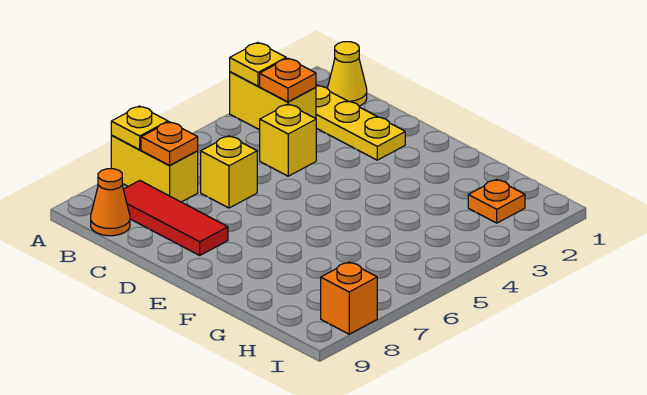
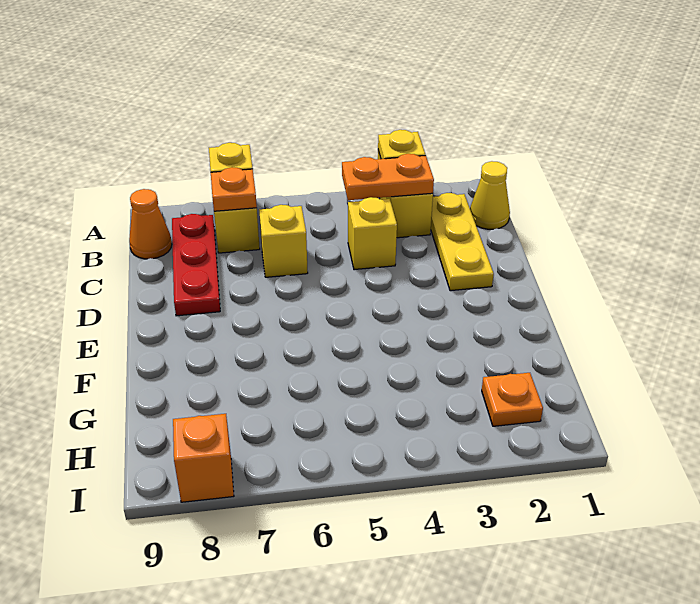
orange 1x1 plate [260,58,316,102] -> orange 1x2 plate [342,154,434,200]
red 1x3 tile [123,180,228,255] -> red 1x3 plate [172,214,220,316]

